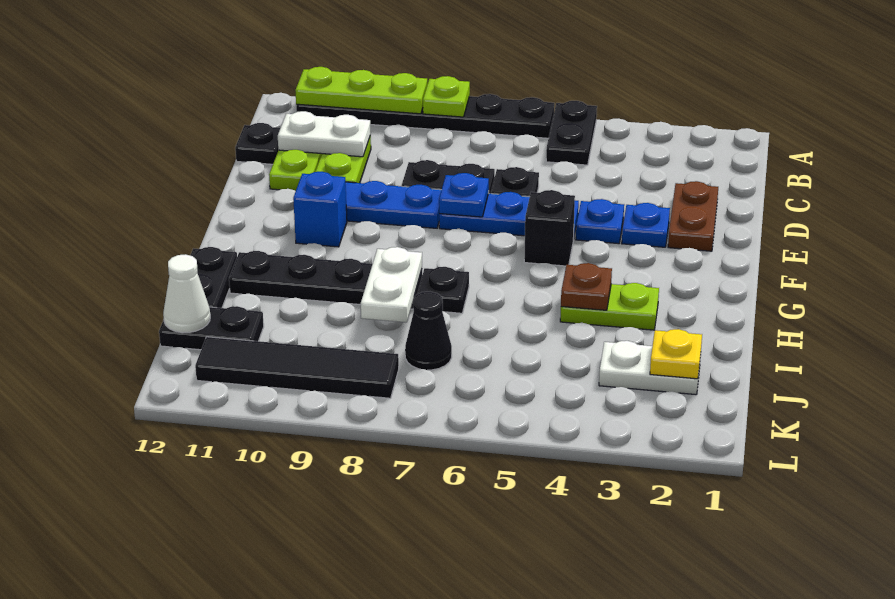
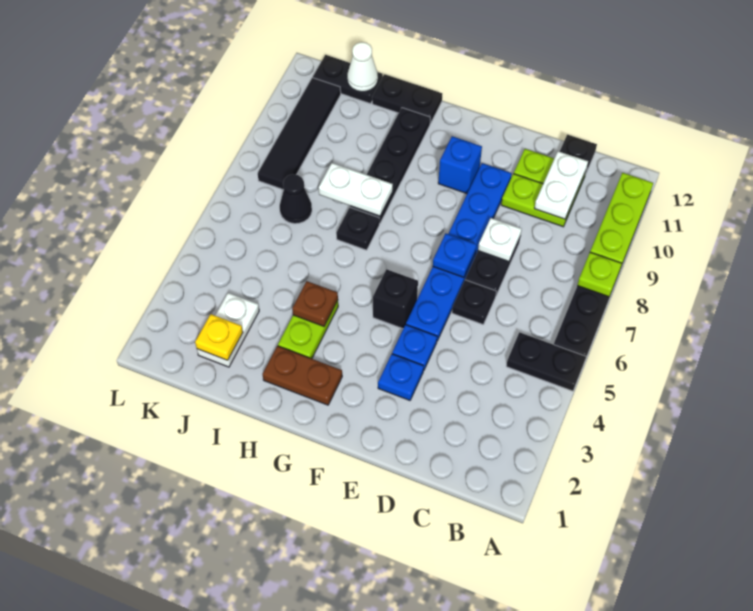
brown 1x2 plate [668,181,718,251] -> brown 1x2 plate moved to [262,346,342,405]
none -> white 1x1 plate [478,218,522,261]
black 1x2 plate [159,306,264,350] -> black 1x2 plate turned to [313,55,383,104]

